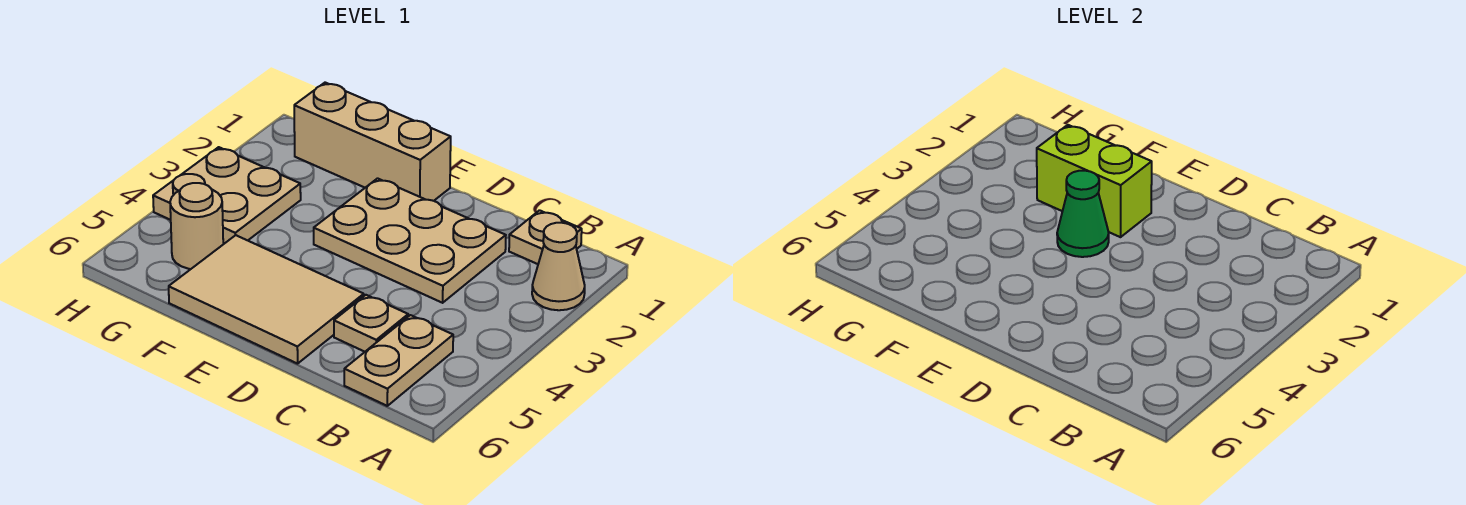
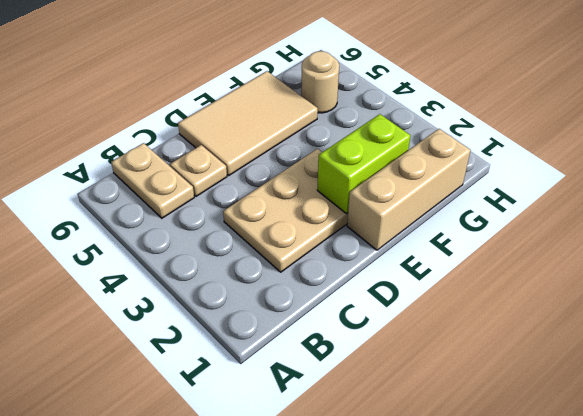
tan 1x1 cone [532,223,585,310] -> none
tan 1x1 plate [509,210,582,264] -> none
green 1x1 cone [1057,171,1109,257] -> none
tan 2x2 plate [153,147,301,244] -> none

